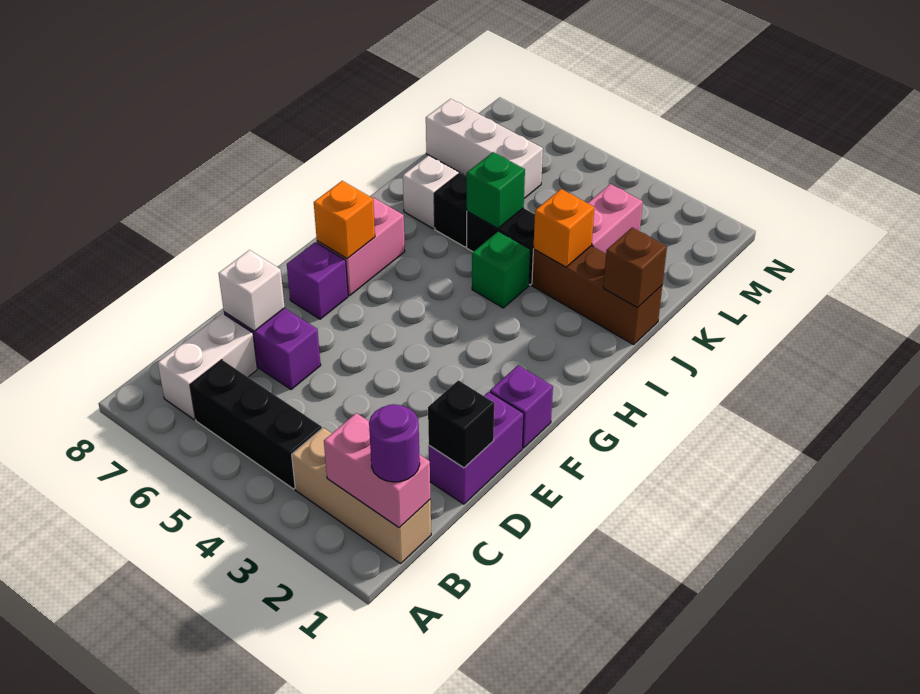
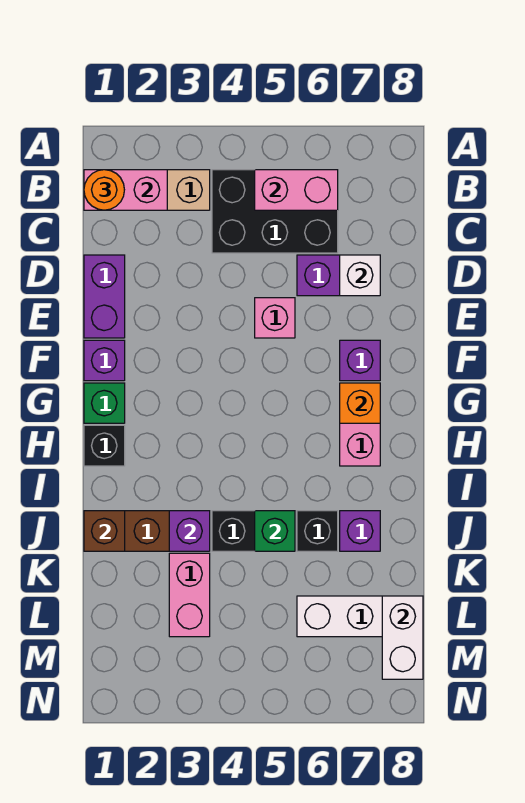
purple 1x1 round brick [369,404,420,482] -> orange 1x1 round brick [84,170,124,210]
black 1x3 brick [190,360,322,489] -> black 2x3 brick [212,170,338,253]
none -> pink 1x2 brick [255,170,338,210]
white 1x2 brick [158,313,257,420] -> white 1x2 brick moved to [382,596,423,679]
black 1x1 brick [428,380,494,468] -> black 1x1 brick moved to [84,425,125,466]
none -> pink 1x1 brick [255,298,295,338]
green 1x1 brick [472,231,530,308] -> green 1x1 brick moved to [84,383,125,423]
orange 1x1 brick [533,189,594,267] -> purple 1x1 brick [169,511,210,551]
white 1x1 brick [403,155,459,229] -> purple 1x1 brick [340,511,380,551]

